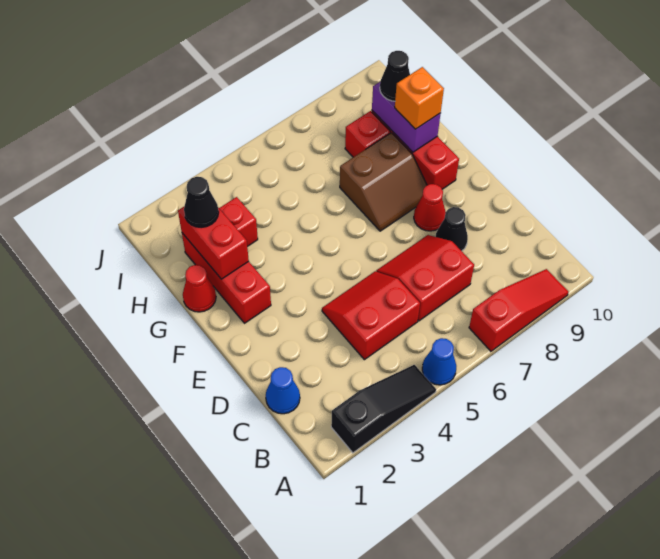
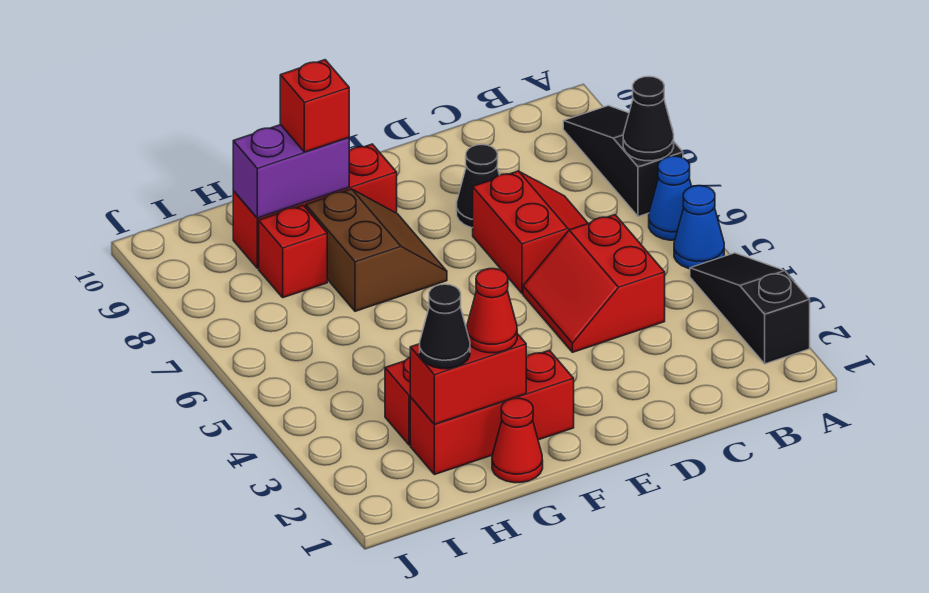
red 1x3 slope [469,269,569,351] -> black 1x3 slope [563,106,683,217]
blue 1x1 cone [266,367,300,414] -> blue 1x1 cone moved to [649,156,692,240]
red 2x2 slope [376,235,474,321] -> red 2x2 slope turned to [473,171,588,293]
red 1x1 cone [414,184,445,231] -> red 1x1 cone moved to [467,269,517,353]
orange 1x1 brick [395,67,444,129] -> red 1x1 brick [280,60,349,152]
black 1x1 cone [380,51,410,101] -> black 1x1 cone moved to [623,77,674,161]

